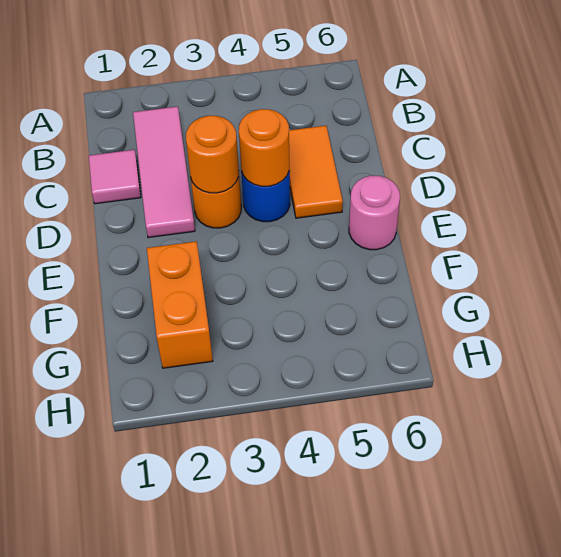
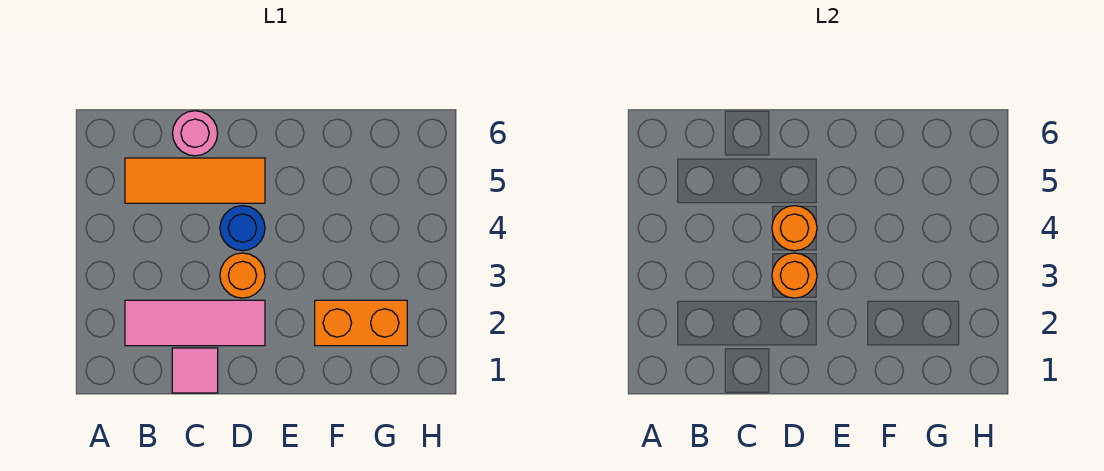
orange 1x2 tile [289,126,343,218] -> orange 1x3 tile [125,158,265,203]
pink 1x1 round brick [349,176,400,250] -> pink 1x1 round brick moved to [173,111,218,156]

